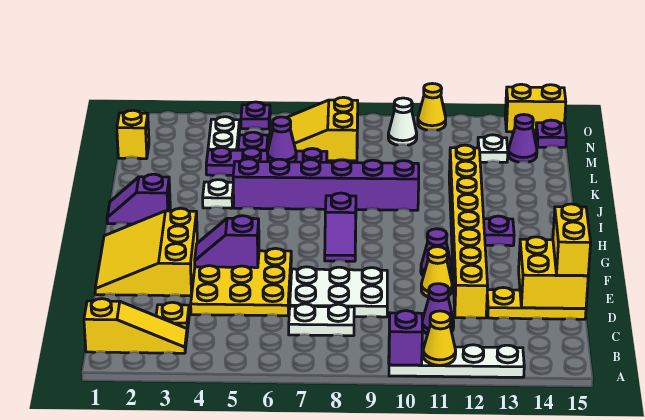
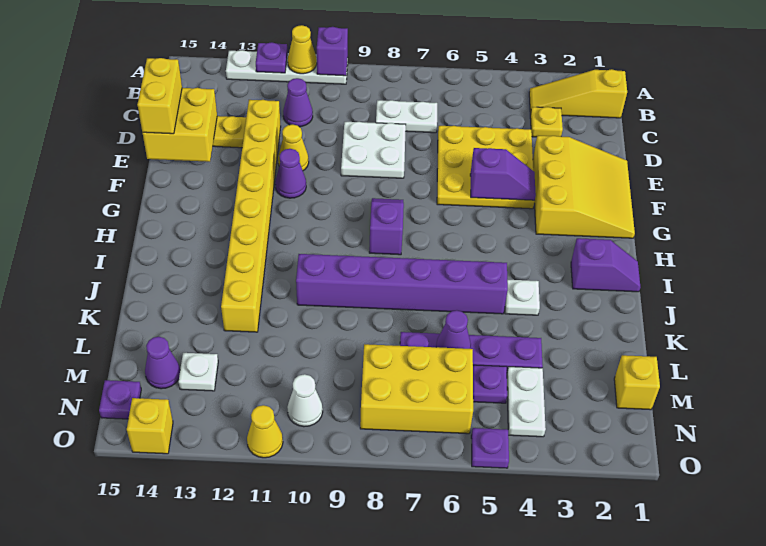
white 2x3 plate [290,267,387,317] -> white 2x2 plate [341,122,406,178]
purple 1x1 plate [484,216,514,246] -> purple 1x1 plate moved to [256,42,287,73]
yellow 2x3 slope [269,97,358,161] -> yellow 2x3 brick [360,344,473,434]
yellow 1x2 brick [505,84,566,132] -> yellow 1x1 brick [127,398,173,454]

